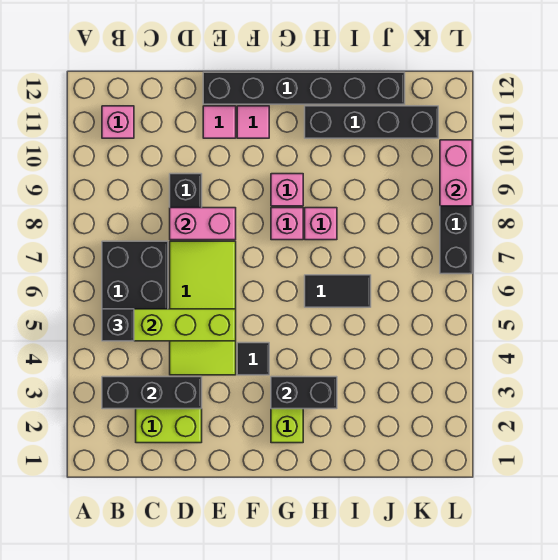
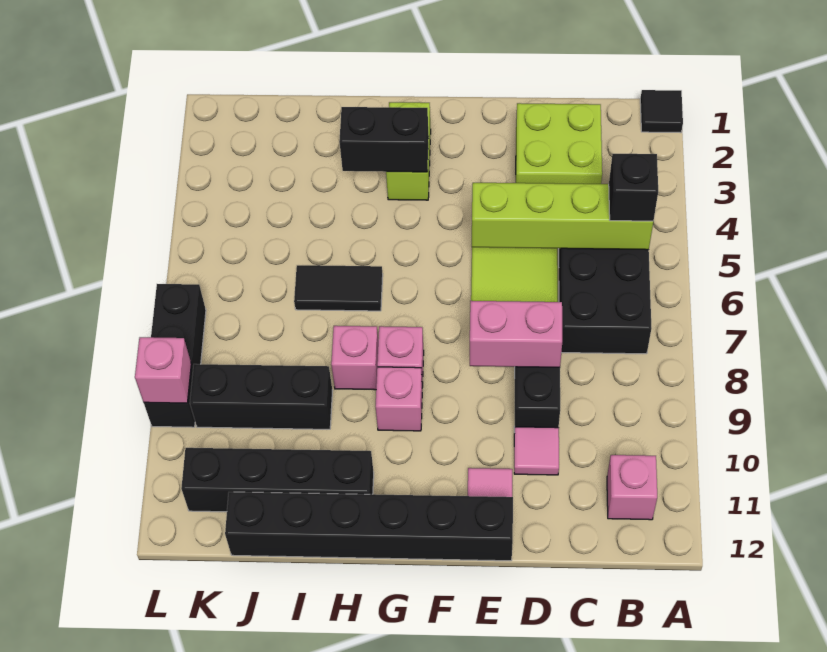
black 1x3 brick [102,377,202,409] -> black 1x3 brick moved to [190,364,332,429]
black 1x1 tile [237,343,269,375] -> black 1x1 tile moved to [640,90,683,133]
pink 1x1 tile [237,106,269,138] -> pink 1x1 tile moved to [514,427,559,475]
pink 1x2 brick [440,140,472,206] -> pink 1x1 brick [135,337,191,403]

